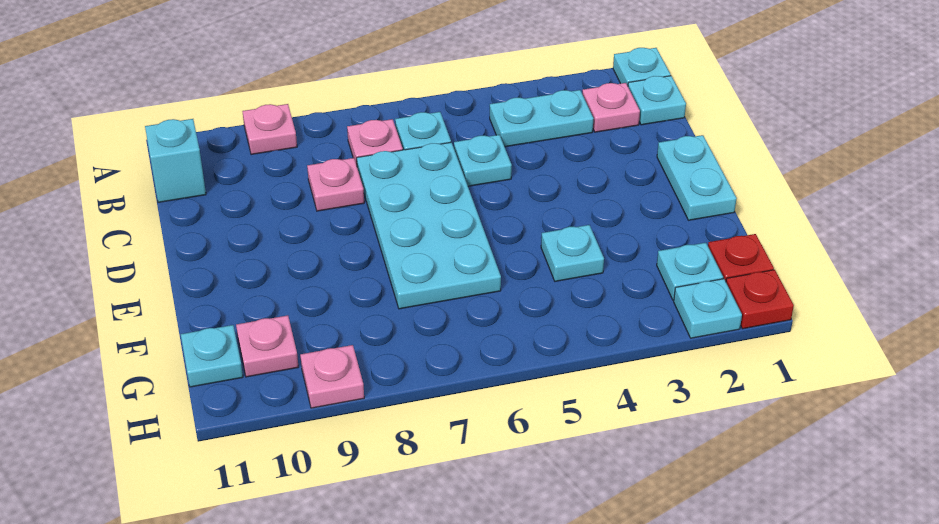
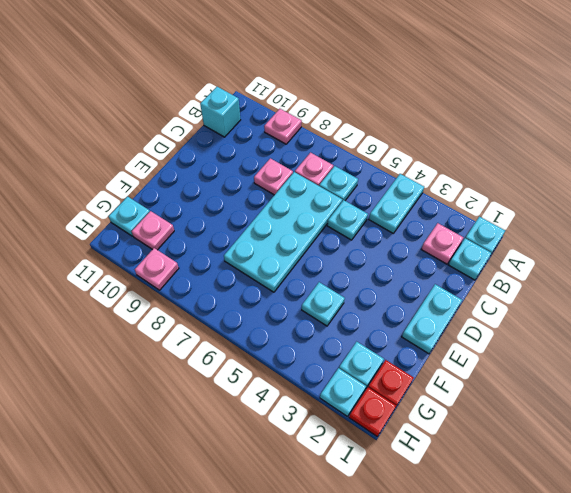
cyan 1x2 plate [490,90,594,147] -> cyan 1x2 plate turned to [369,174,424,233]

